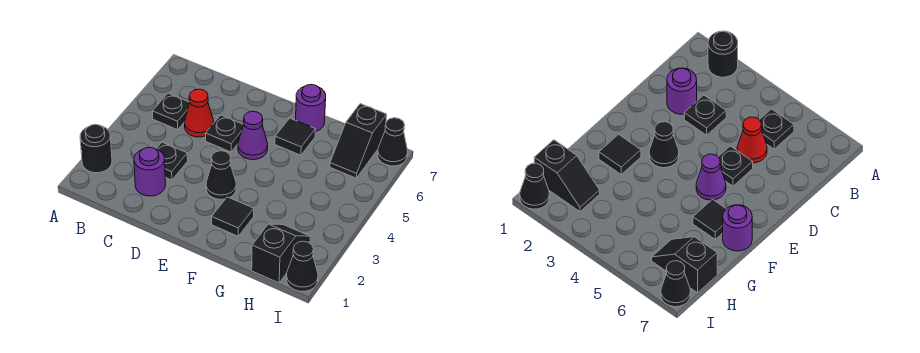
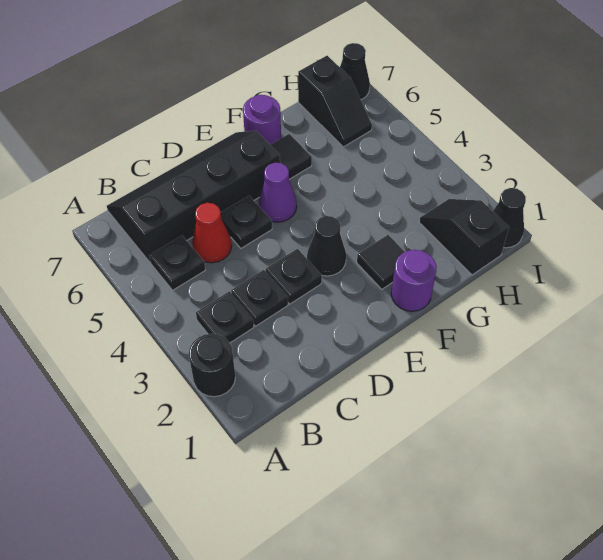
none -> black 1x1 plate [196,291,254,343]
none -> black 2x4 slope [107,131,280,262]
purple 1x1 round brick [134,147,166,196] -> purple 1x1 round brick moved to [391,250,437,311]
none -> black 1x1 plate [266,249,322,304]

